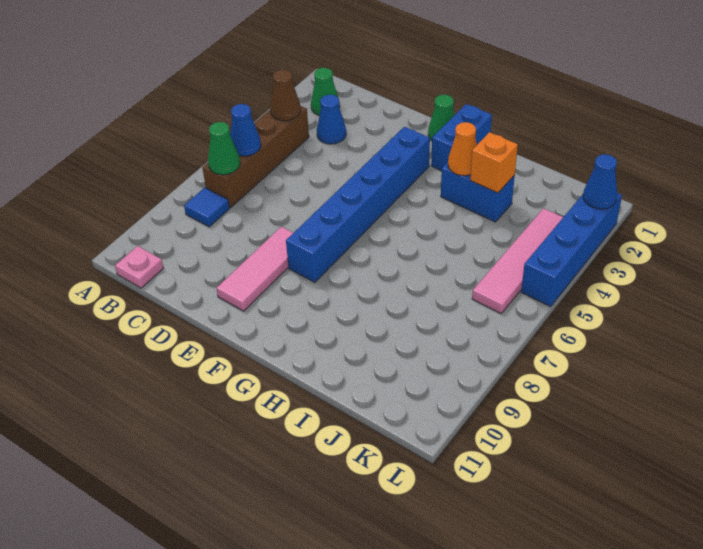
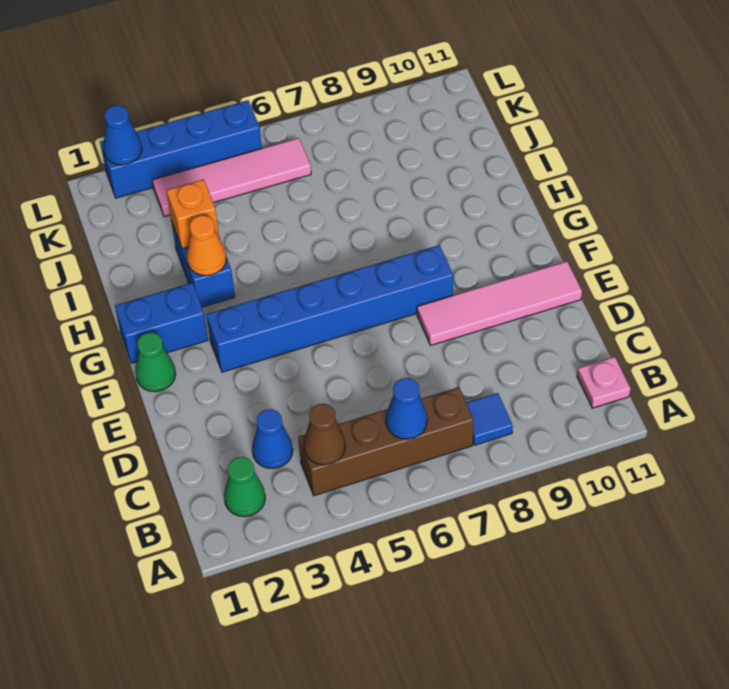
green 1x1 cone [208,122,240,175] -> none
pink 1x3 tile [216,227,293,311] -> pink 1x4 tile [417,261,582,345]

